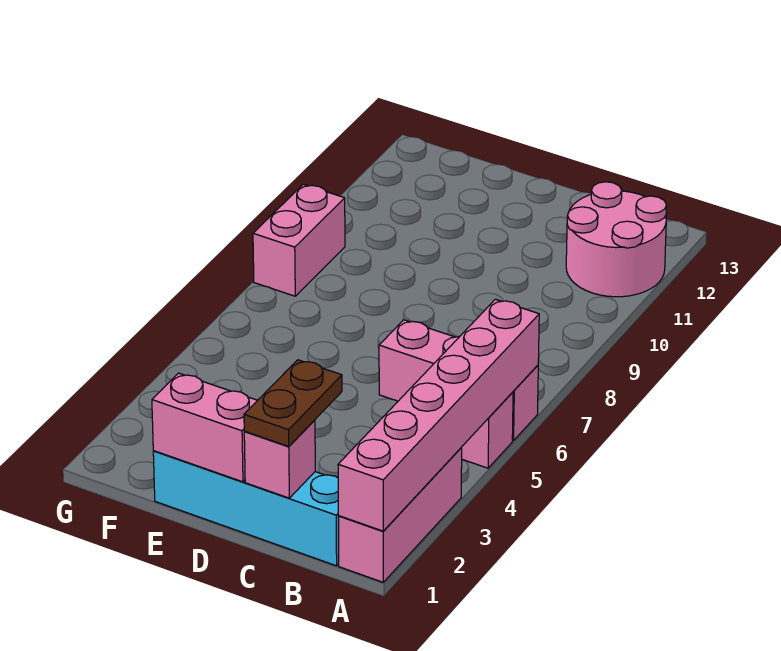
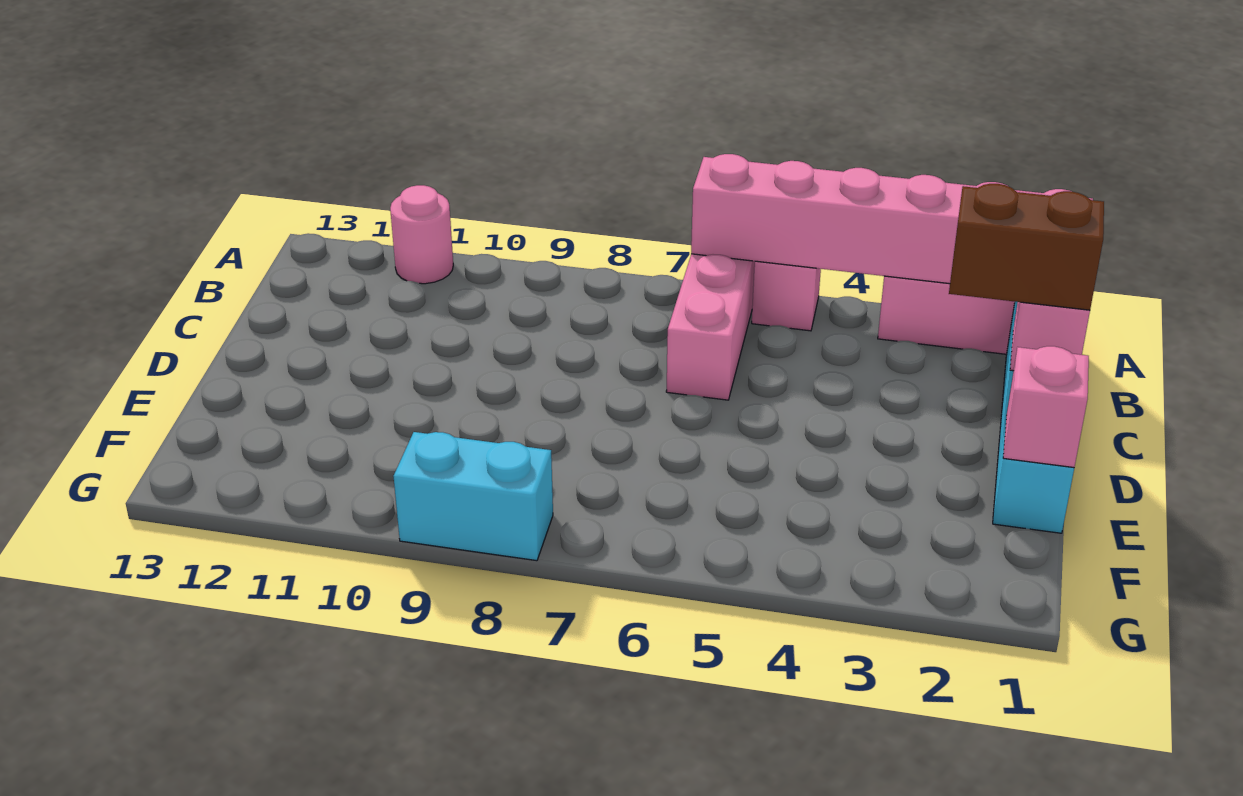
pink 2x2 round brick [566,182,667,297] -> pink 1x1 round brick [390,185,453,284]
brown 1x2 plate [244,360,342,446] -> brown 1x2 brick [949,184,1104,310]
pink 1x2 brick [152,373,258,482] -> pink 1x1 brick [1003,346,1089,468]
pink 1x2 brick [253,184,345,296] -> cyan 1x2 brick [393,432,553,561]

